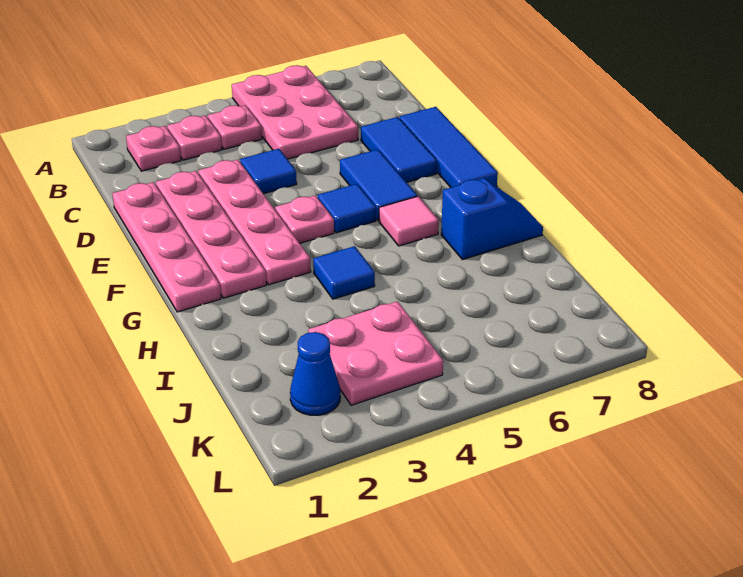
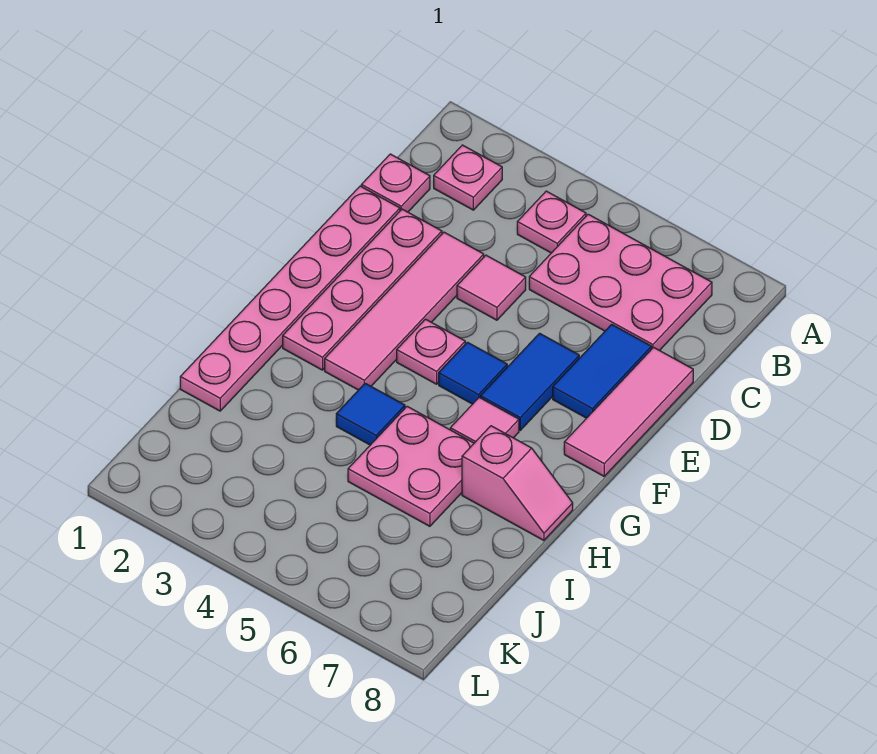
pink 2x3 plate [232,65,358,159] -> pink 2x3 plate turned to [529,214,712,351]
pink 1x1 plate [167,115,222,160] -> pink 1x1 plate moved to [361,154,430,212]
pink 1x4 plate [112,182,221,312] -> pink 1x6 plate [180,186,400,411]
pink 1x4 plate [198,160,311,285] -> pink 1x4 tile [325,232,484,390]
blue 1x1 tile [240,149,297,194] -> pink 1x1 tile [457,255,526,320]
blue 1x3 tile [400,107,498,187] -> pink 1x3 tile [564,347,693,476]
blue 1x2 slope [441,178,543,260] -> pink 1x2 slope [462,426,573,540]
pink 2x2 plate [308,301,443,405] -> pink 2x2 plate moved to [348,406,474,526]
blue 1x1 cone [290,332,340,415] -> none

